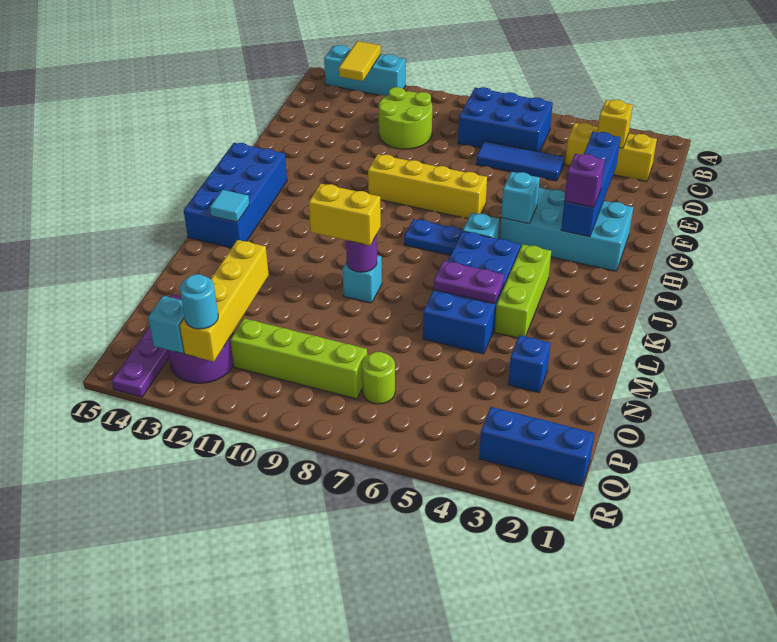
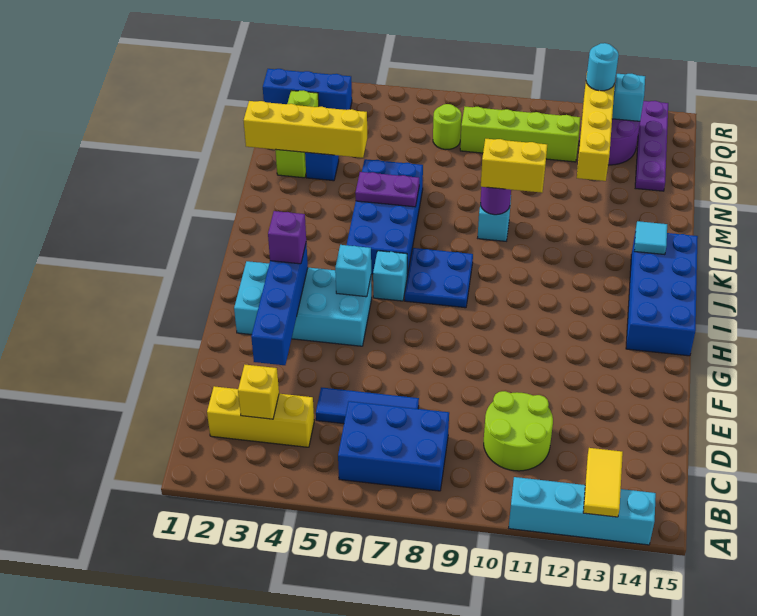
cyan 1x3 brick [324,45,406,96] -> cyan 1x4 brick [509,477,656,545]
yellow 1x4 brick [368,154,487,219] -> yellow 1x4 brick moved to [244,101,367,158]
blue 1x2 plate [404,219,463,255] -> blue 2x2 plate [405,248,473,308]
lime 1x3 brick [495,244,551,338] -> lime 1x3 brick moved to [275,90,319,178]

